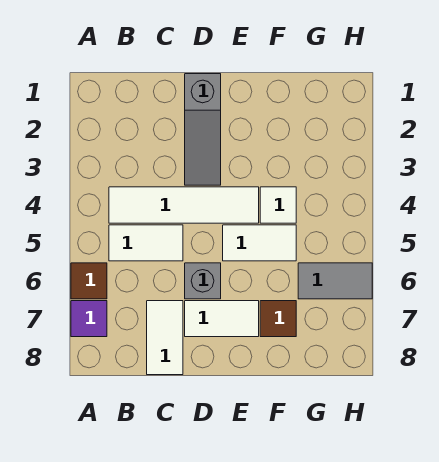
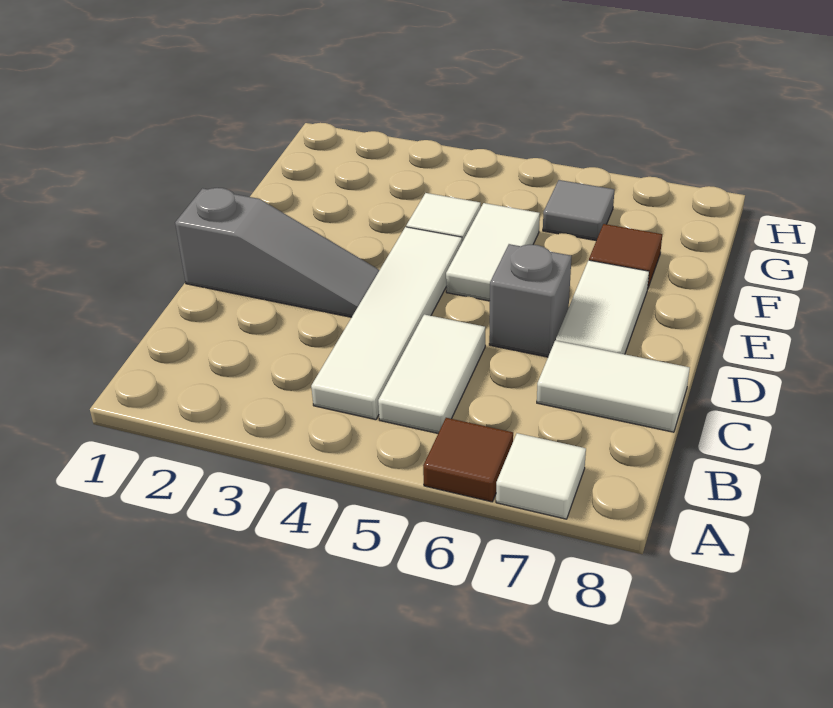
purple 1x1 tile [71,301,107,337] -> white 1x1 tile [496,433,586,519]
grey 1x2 tile [298,263,372,299] -> grey 1x1 tile [543,180,615,240]

